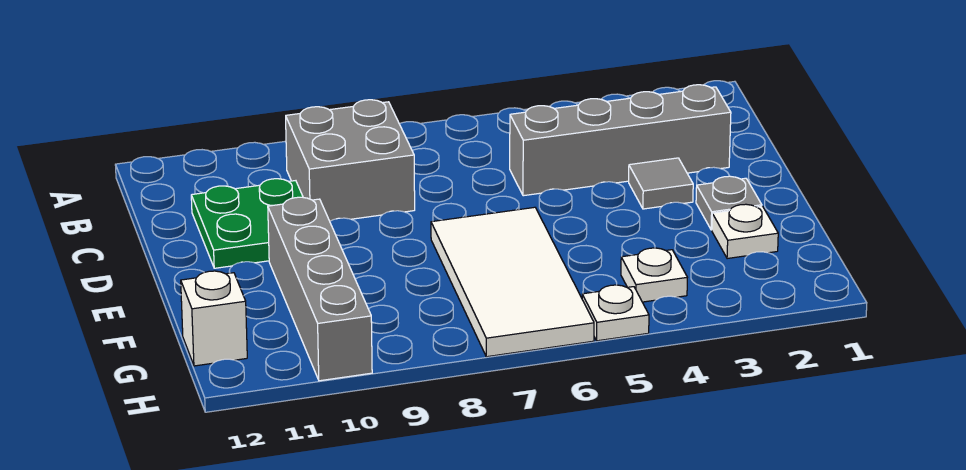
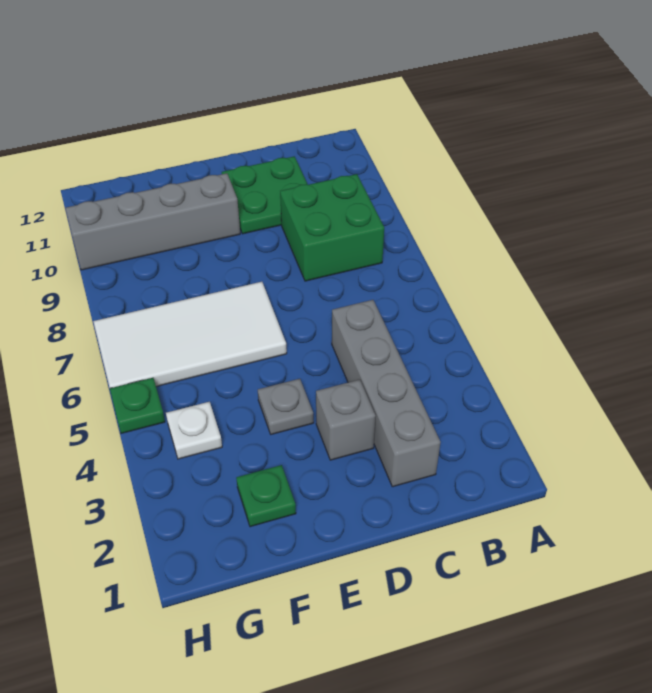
grey 2x2 brick [286,100,415,221] -> green 2x2 brick [280,174,384,281]
grey 1x1 tile [629,158,693,209] -> grey 1x1 brick [316,380,376,460]
grey 1x1 plate [696,176,762,230] -> grey 1x1 plate moved to [258,379,314,434]
white 1x1 plate [712,204,778,259] -> green 1x1 plate [236,465,296,527]
white 1x1 brick [181,271,247,366] -> none
white 1x1 plate [582,285,649,341] -> green 1x1 plate [110,378,165,433]

